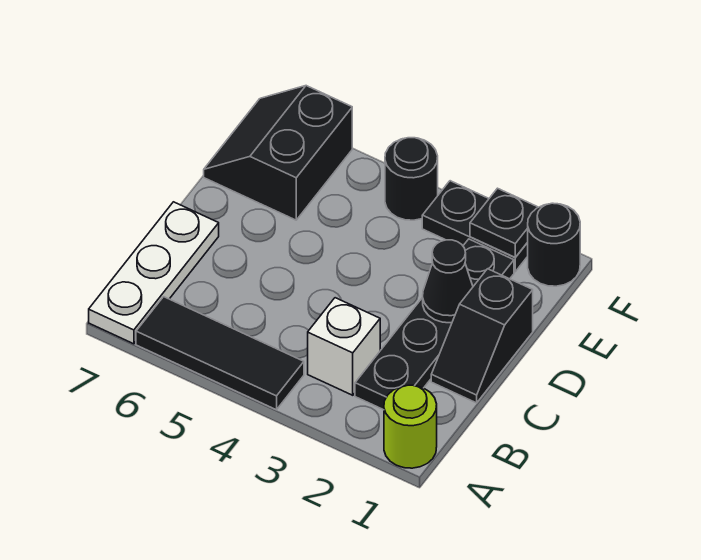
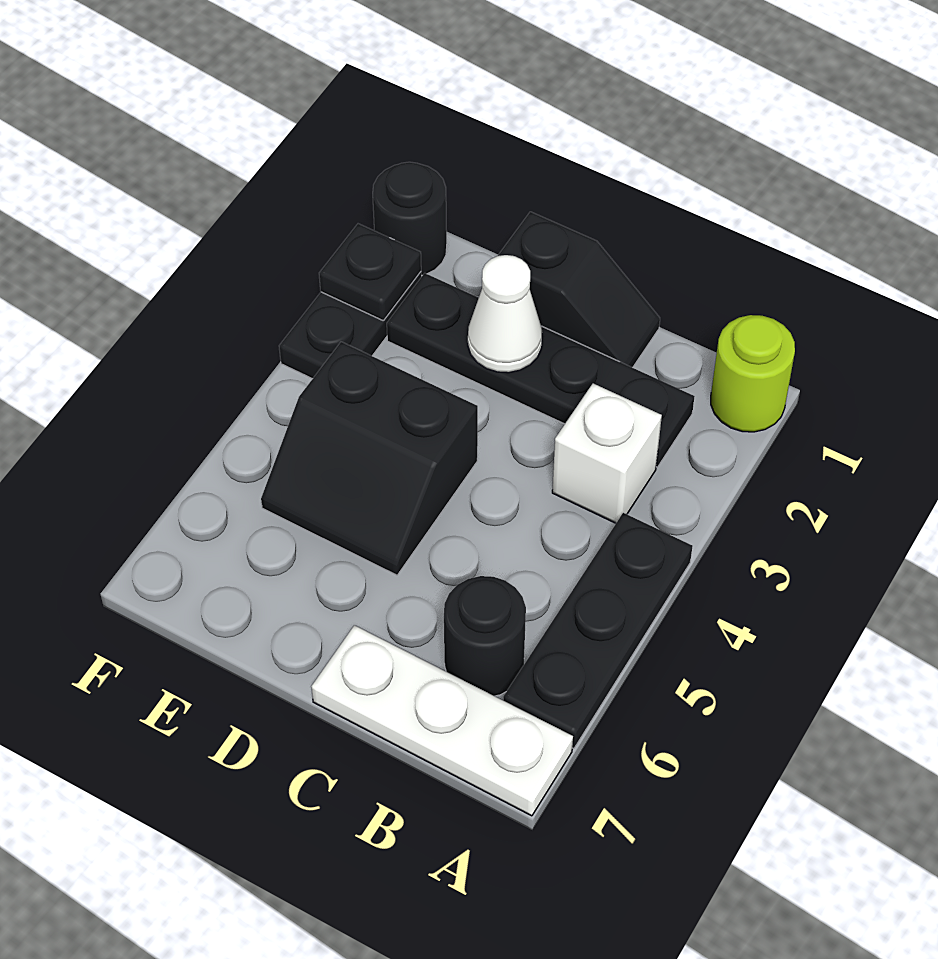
black 1x3 tile [136,297,304,410] -> black 1x3 plate [503,513,693,748]
black 1x1 cone [423,240,473,323] -> white 1x1 cone [468,255,542,373]
black 2x2 slope [204,86,352,220] -> black 2x2 slope moved to [261,342,478,575]
black 1x1 round brick [385,138,438,220] -> black 1x1 round brick moved to [444,576,526,696]

